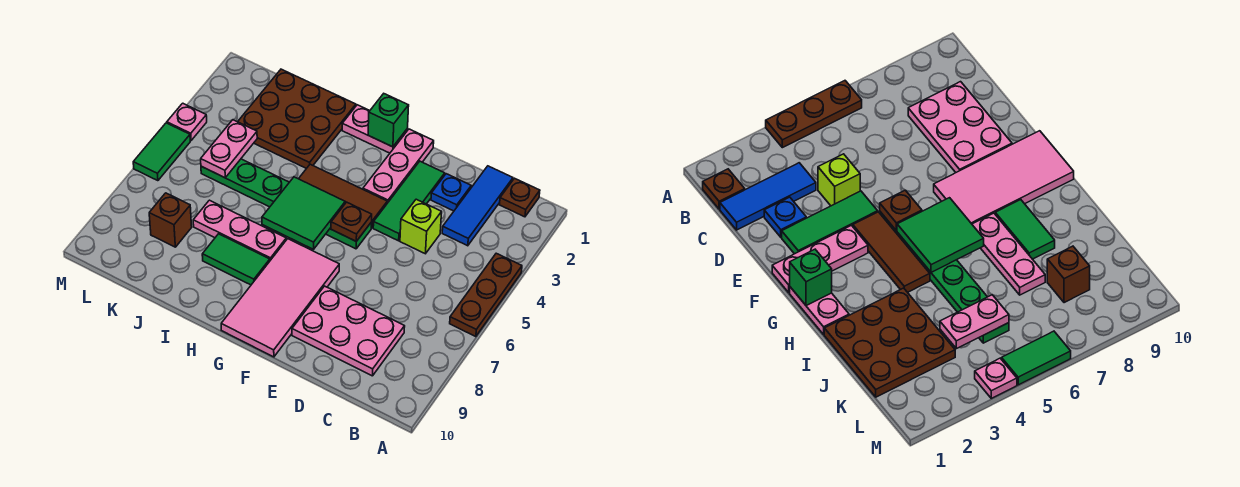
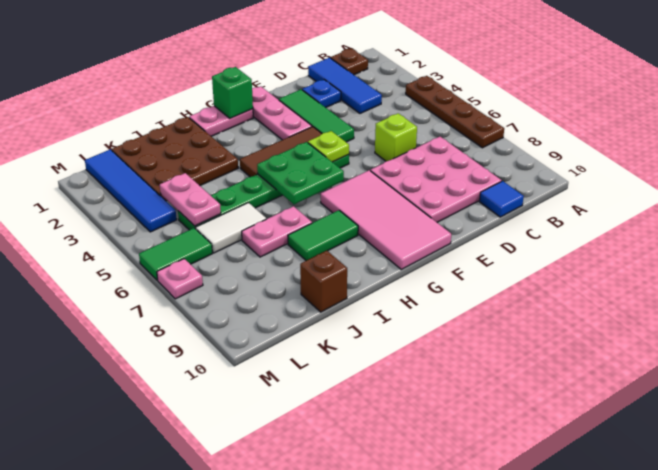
brown 1x3 plate [450,253,522,337] -> brown 1x4 plate [406,76,504,148]
pink 2x3 plate [292,286,405,376] -> pink 3x3 plate [370,137,502,222]
none -> blue 1x1 tile [480,181,524,217]
lime 1x1 brick [400,199,442,254] -> lime 1x1 brick moved to [375,113,417,161]
brown 1x1 plate [331,202,372,241] -> lime 1x1 plate [308,131,349,162]
green 2x2 tile [262,177,345,249] -> green 2x2 plate [257,142,344,204]
pink 1x3 plate [193,200,286,260] -> pink 1x2 plate [242,206,312,257]
none -> white 1x2 tile [196,203,266,253]
brown 1x1 brick [149,193,192,247] -> brown 1x1 brick moved to [300,251,347,312]
none -> blue 1x4 tile [85,149,177,232]
pink 1x1 plate [167,103,207,141] -> pink 1x1 plate moved to [157,259,203,299]
green 1x2 tile [133,123,190,181] -> green 1x2 tile turned to [139,228,212,280]

